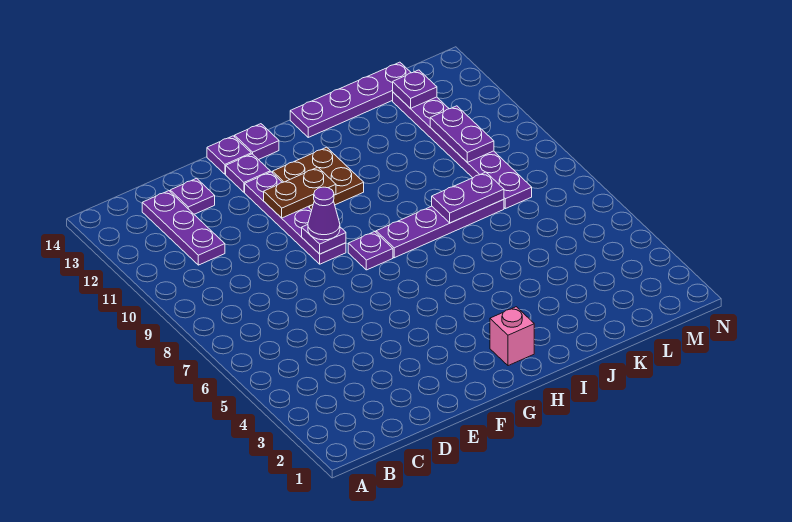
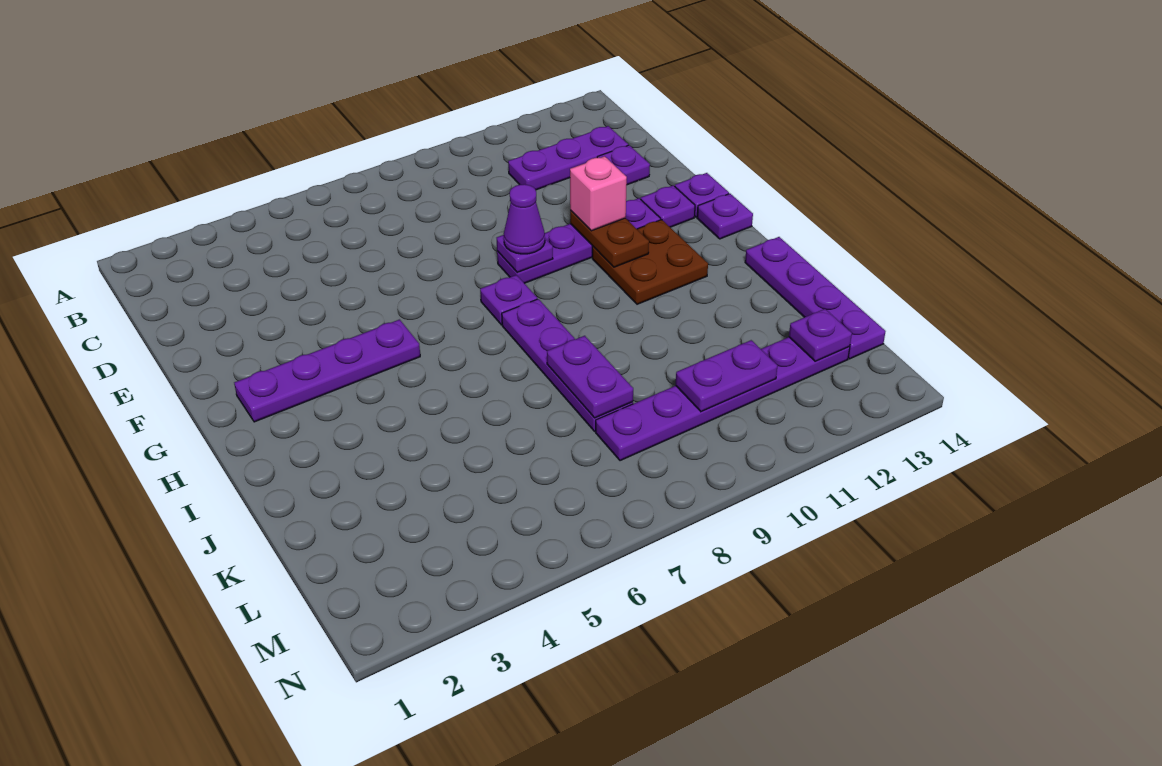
none -> purple 1x4 plate [234,320,420,422]
pink 1x1 brick [490,307,534,366] -> pink 1x1 brick moved to [570,156,627,231]

